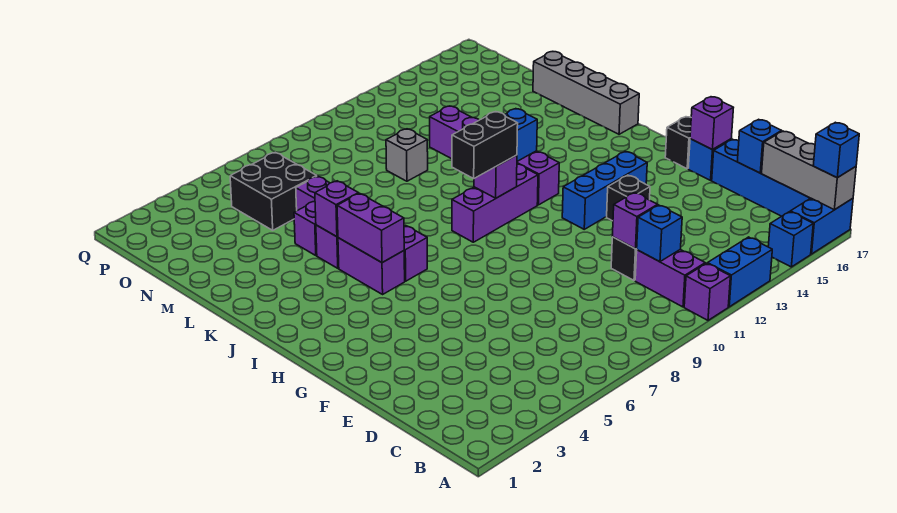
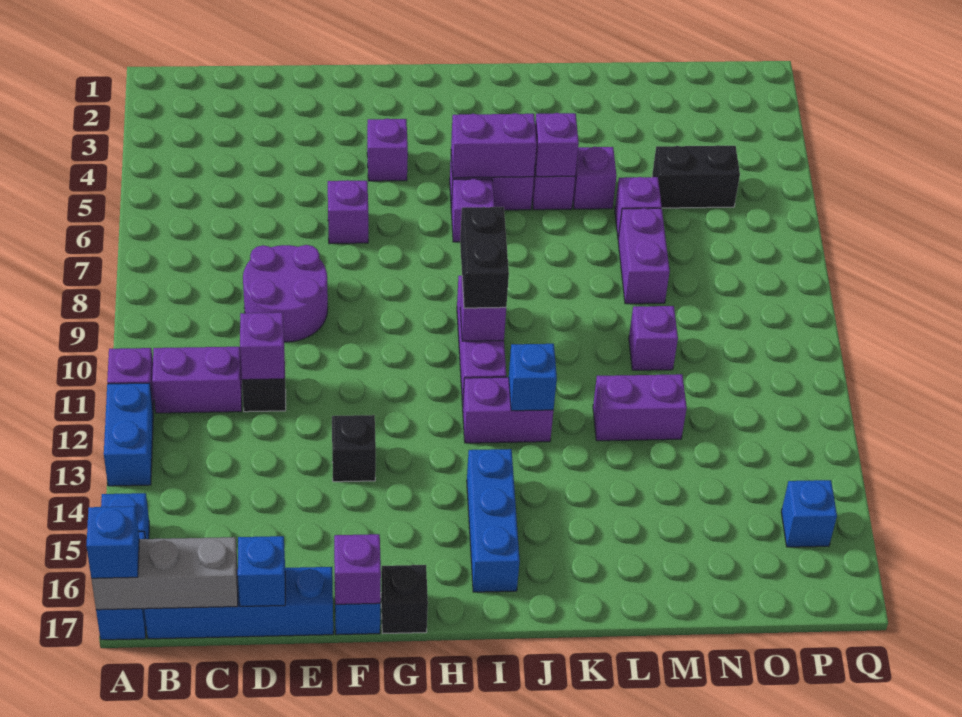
blue 1x1 brick [637,205,682,262] -> blue 1x1 brick moved to [781,480,837,547]
none -> purple 2x2 round brick [243,245,328,342]
none -> purple 1x1 brick [328,180,368,244]
none -> purple 1x1 brick [367,118,408,181]
blue 1x3 brick [562,151,647,229] -> blue 1x3 brick moved to [467,449,520,592]
grey 1x4 brick [533,52,639,134] -> none
none -> purple 1x2 brick [618,208,670,304]
grey 1x1 brick [386,129,428,181] -> purple 1x1 brick [629,306,678,370]
black 2x2 brick [230,152,317,230] -> black 1x2 brick [652,145,740,208]

